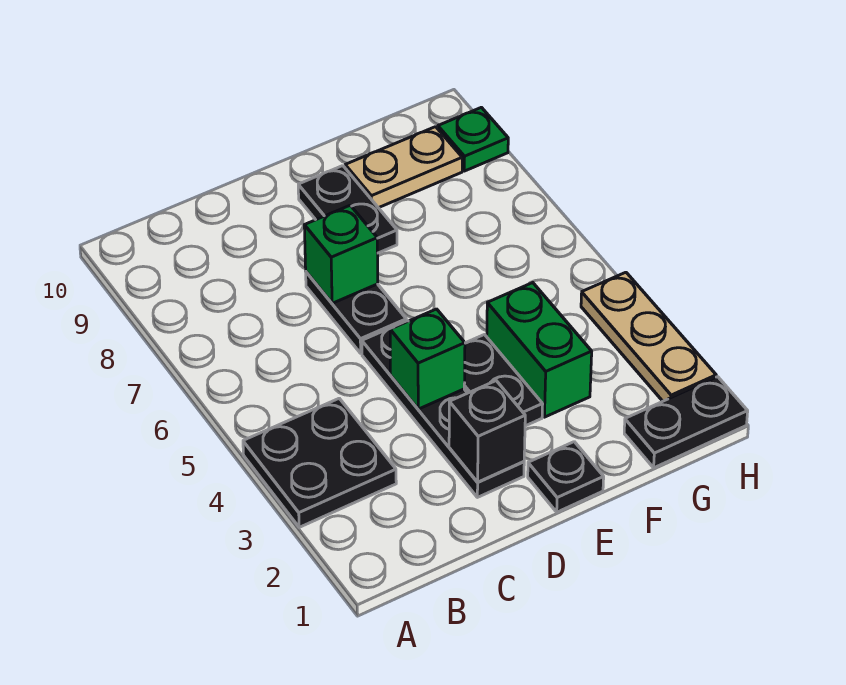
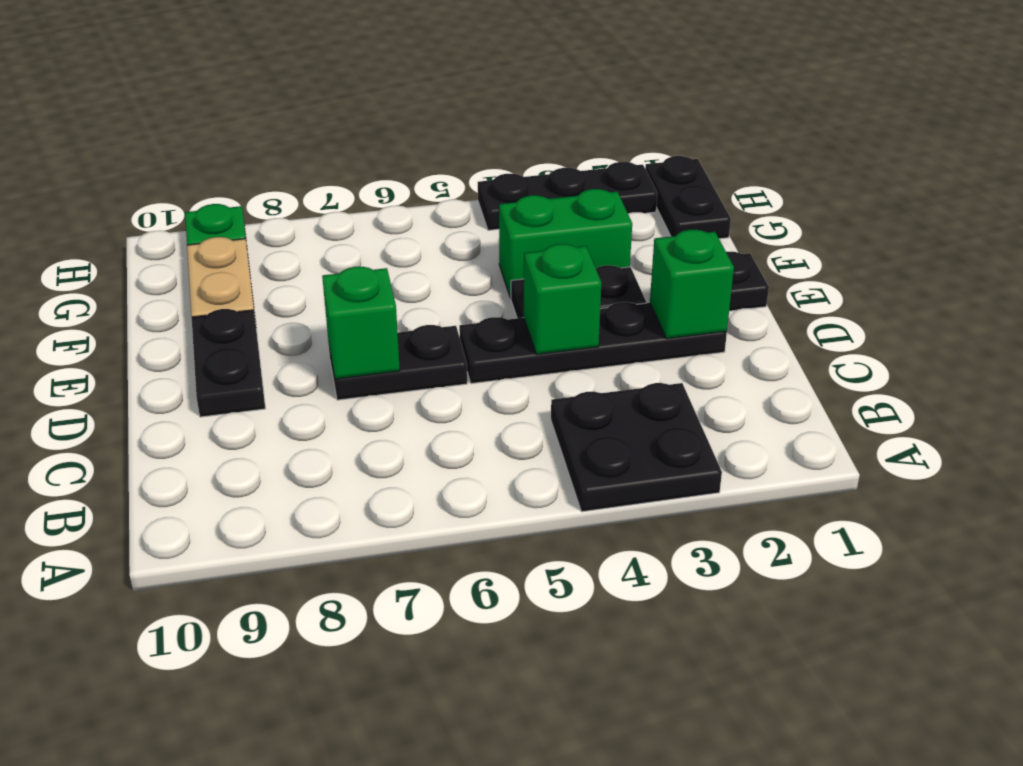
black 1x1 brick [449,381,525,482] -> green 1x1 brick [650,230,734,339]
black 1x2 plate [298,166,397,253] -> black 1x2 plate turned to [192,309,265,417]
tan 1x3 plate [581,272,716,401] -> black 1x3 plate [478,162,657,230]

